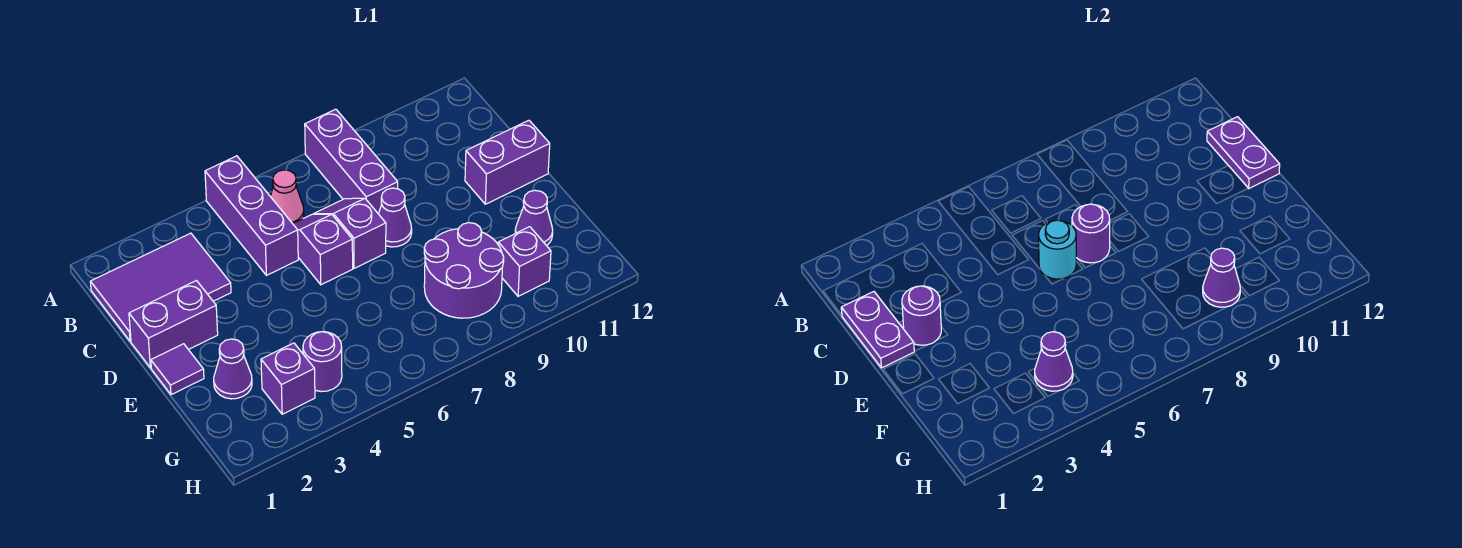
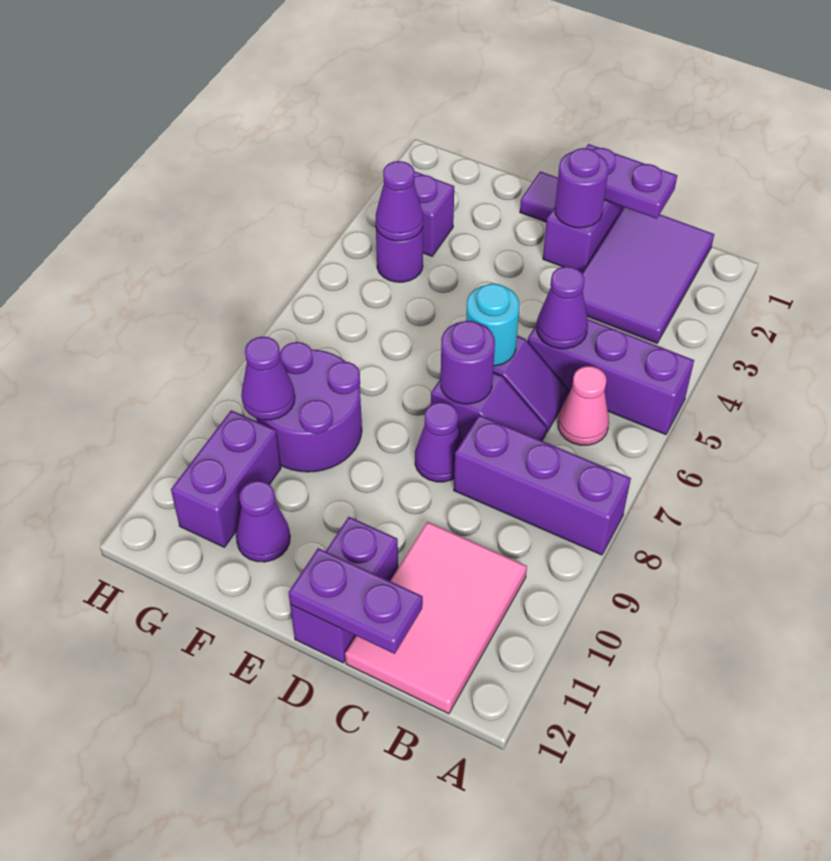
none -> pink 2x3 tile [345,522,527,714]
purple 1x1 cone [214,339,252,399] -> purple 1x1 cone moved to [537,266,588,349]
purple 1x1 brick [498,227,551,296] -> purple 1x2 brick [171,410,281,547]

